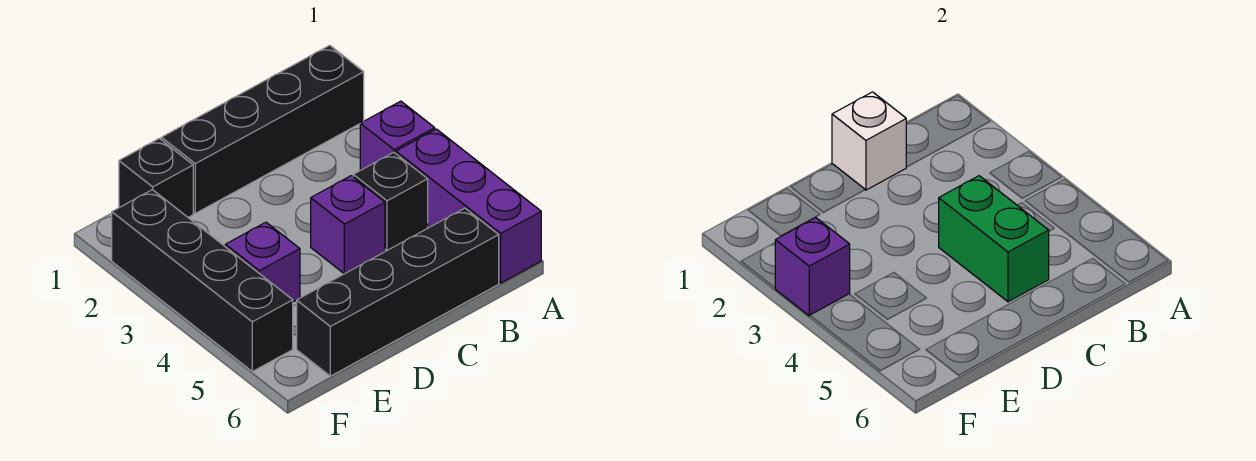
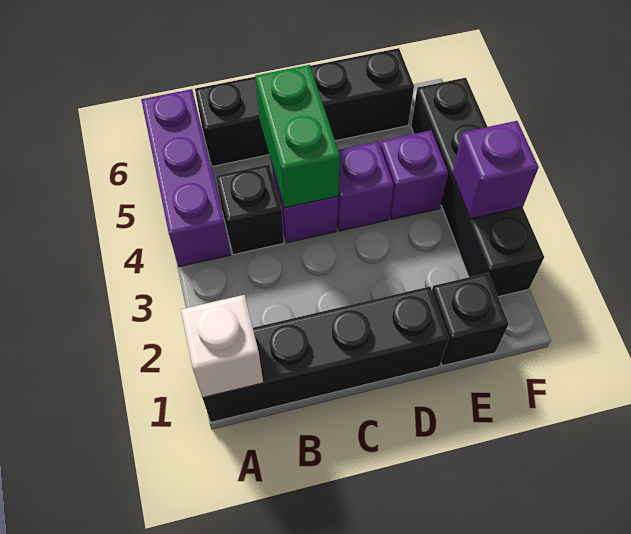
purple 1x1 brick [360,101,435,170] -> purple 1x1 brick moved to [337,142,394,231]
white 1x1 brick [832,92,906,190] -> white 1x1 brick moved to [181,295,263,398]

